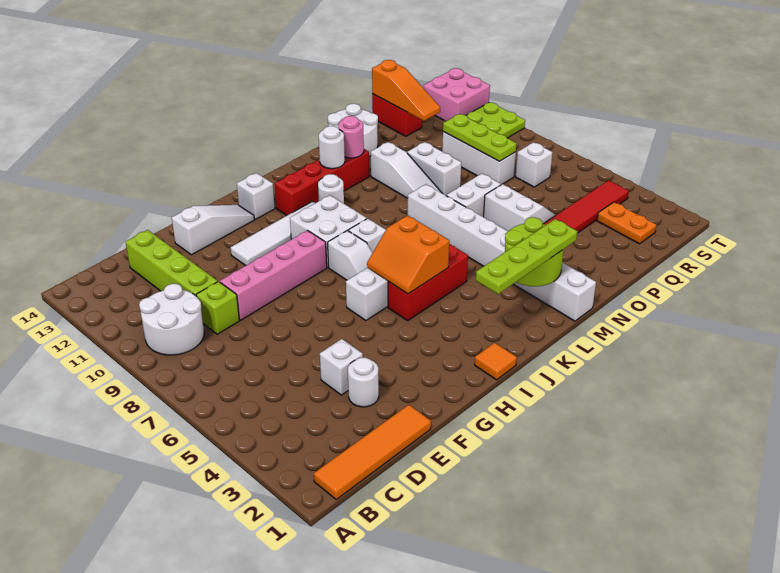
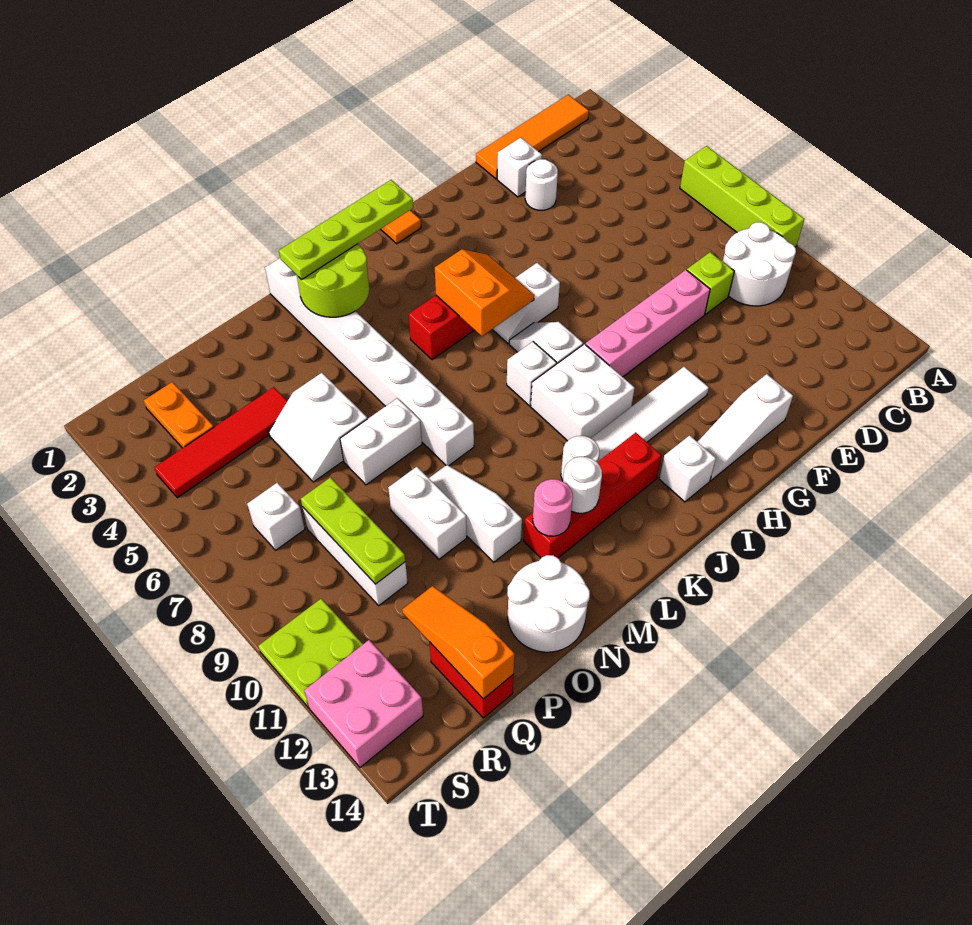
lime 1x4 brick [126,230,218,296] -> lime 1x4 brick moved to [680,146,804,247]
white 1x1 brick [320,339,363,395] -> white 1x1 brick moved to [497,138,542,197]

